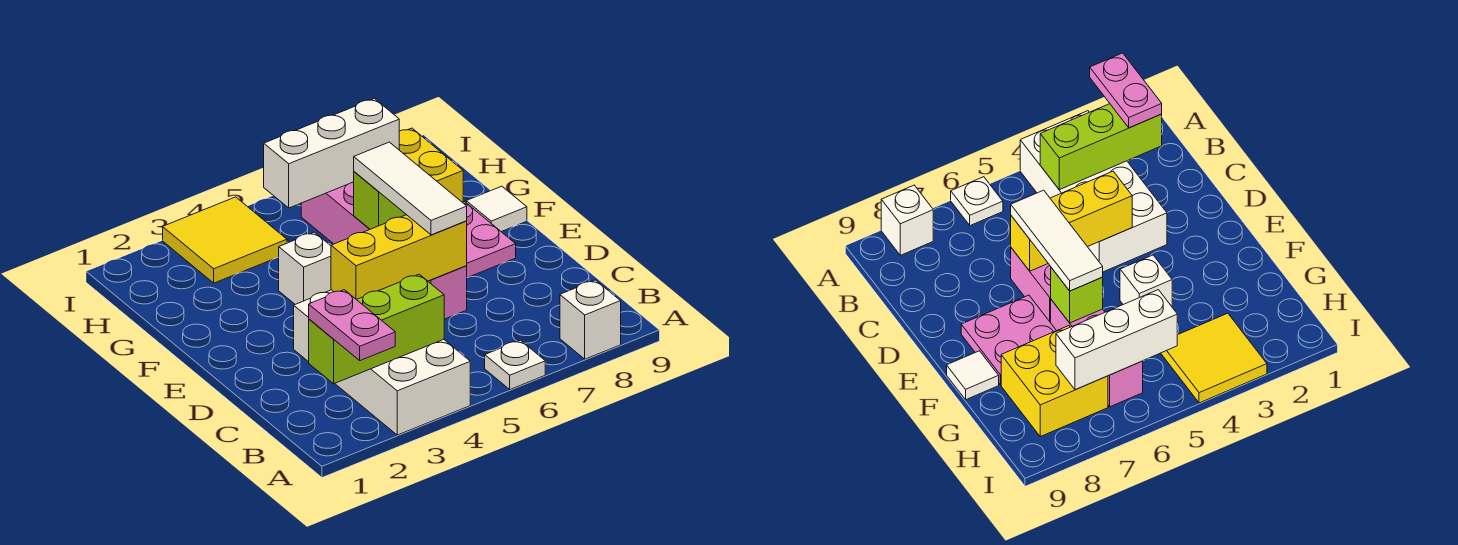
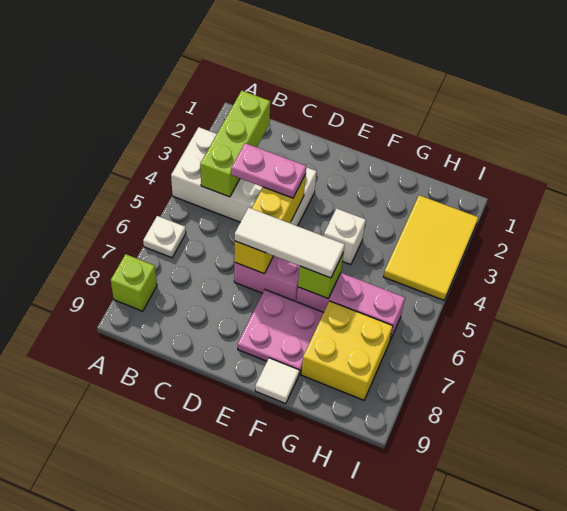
pink 1x2 plate [309,290,395,361] -> pink 1x2 plate moved to [231,143,306,198]
white 1x1 brick [560,280,621,359] -> lime 1x1 brick [111,254,157,311]
yellow 2x2 tile [163,197,287,283] -> yellow 2x3 tile [384,195,478,300]
white 1x3 brick [264,99,399,208] -> none

